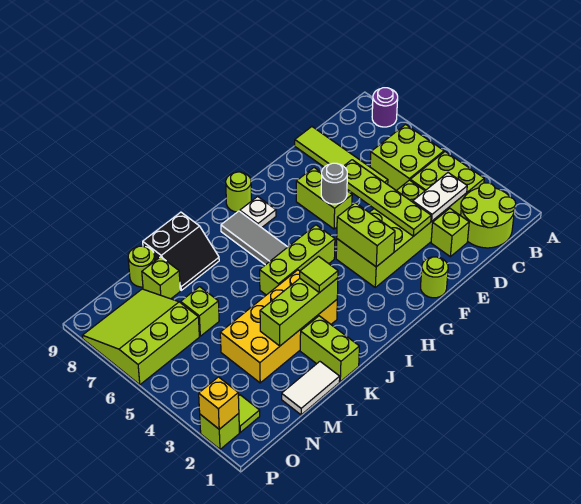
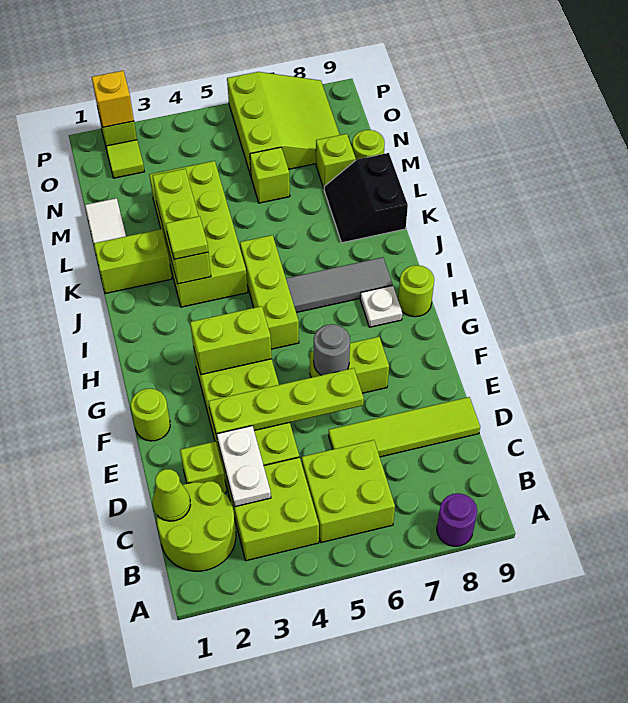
none -> lime 1x1 cone [153,469,190,521]
yellow 2x4 brick [220,270,337,383] -> lime 2x4 brick [149,161,248,307]

